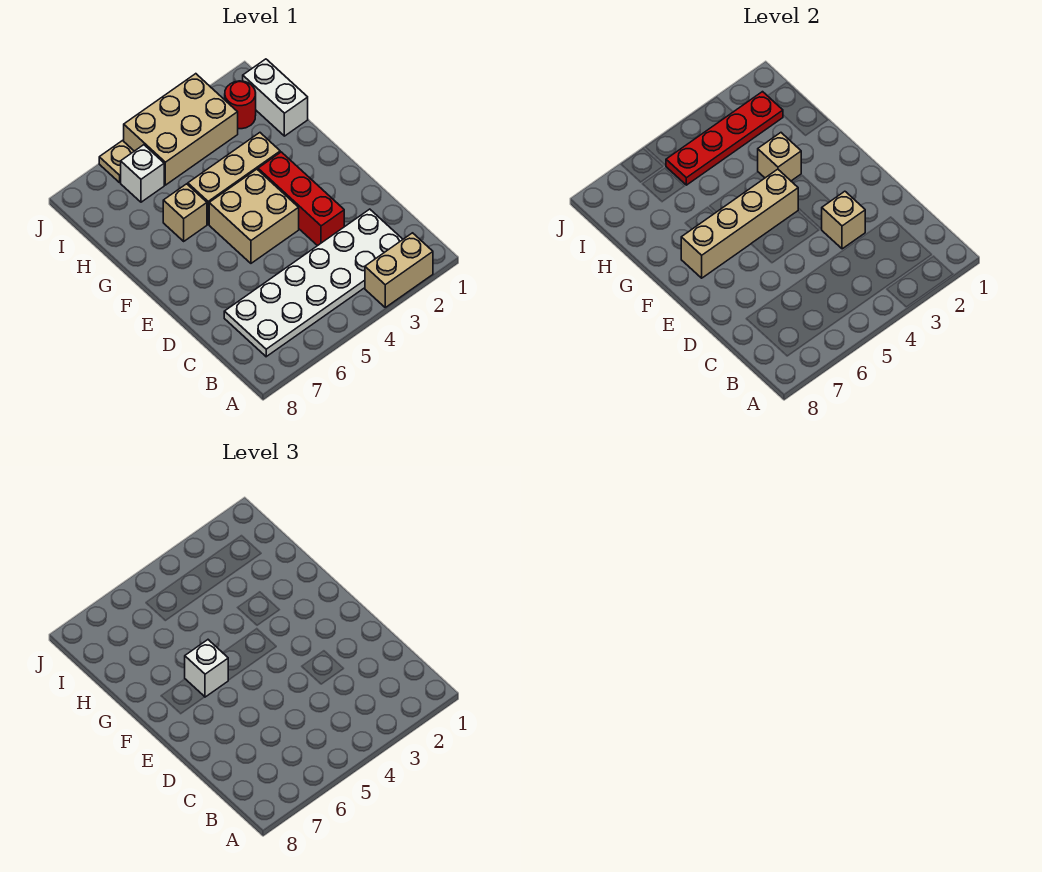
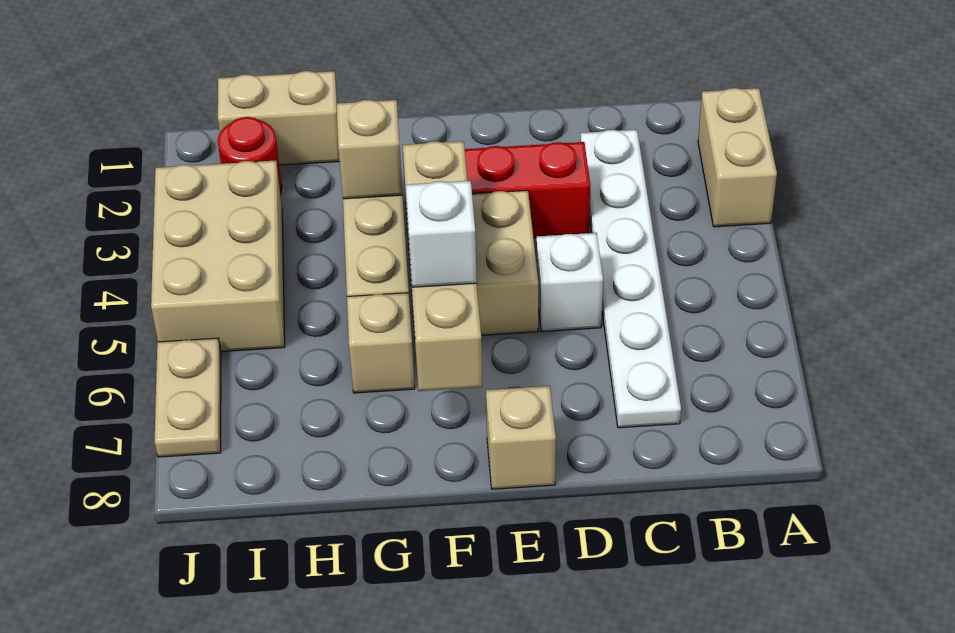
white 2x6 plate [224,209,403,357] -> white 1x6 plate [580,130,681,428]
tan 1x1 brick [821,191,865,249] -> tan 1x1 brick moved to [486,386,556,489]
white 1x2 brick [243,59,308,136] -> tan 1x2 brick [218,71,340,165]
red 1x4 plate [666,92,783,185] -> none
white 1x1 brick [121,145,164,202] -> white 1x1 brick moved to [536,233,603,332]
tan 1x1 plate [99,141,134,183] -> tan 1x2 plate [155,338,221,457]

